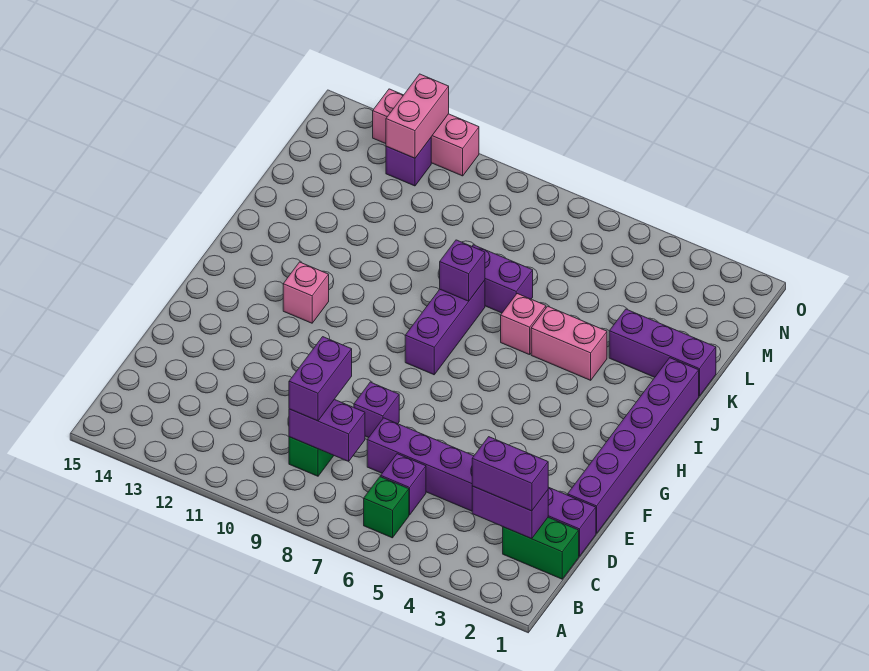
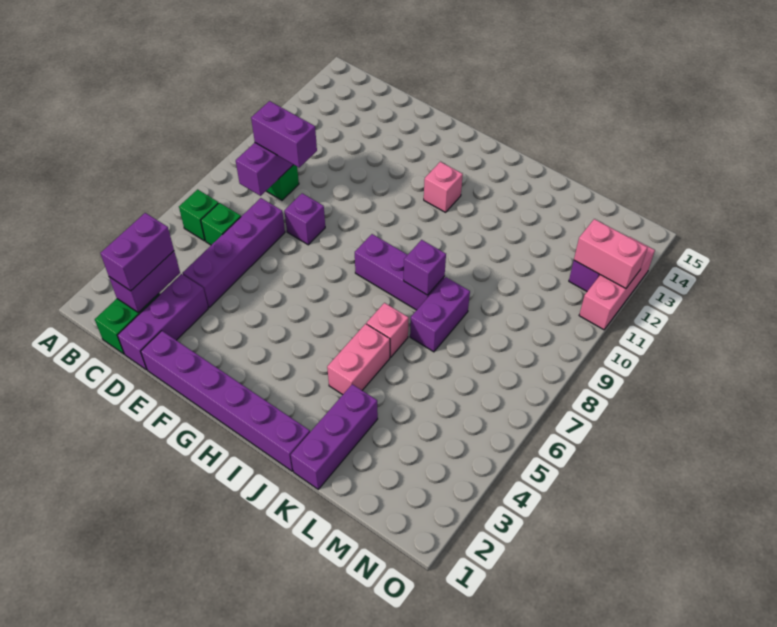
purple 1x1 brick [381,454,426,515] -> green 1x1 brick [201,203,241,245]

